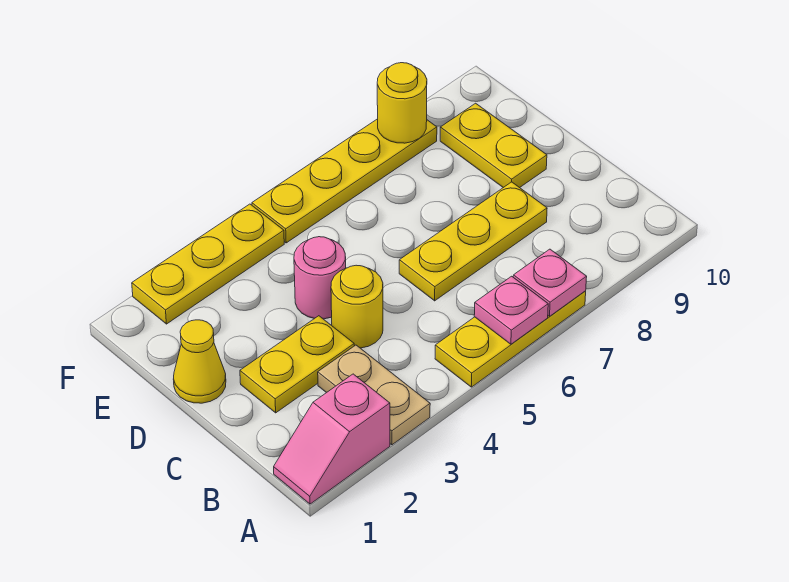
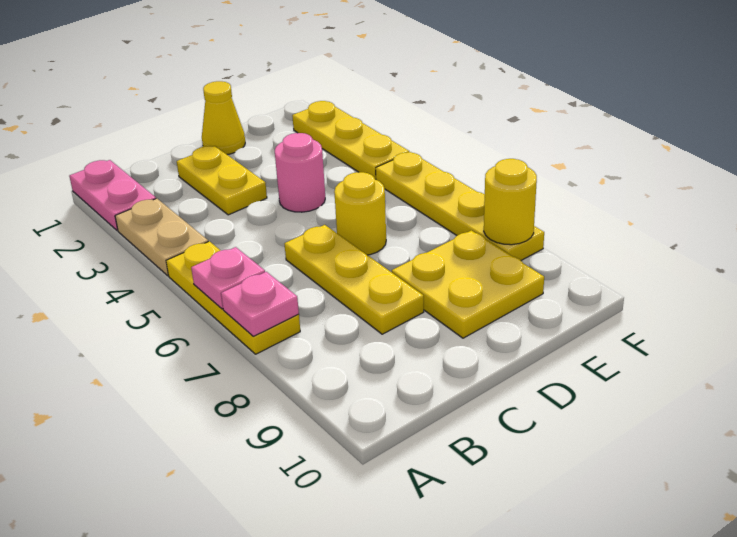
pink 1x2 slope [274,374,390,504] -> pink 1x2 plate [69,160,156,231]
tan 1x2 plate [318,345,430,445] -> tan 1x2 plate turned to [115,198,208,276]
yellow 1x1 round brick [331,265,383,348] -> yellow 1x1 round brick moved to [334,172,386,255]
yellow 1x2 plate [440,103,547,188] -> yellow 2x2 plate [392,230,544,338]

